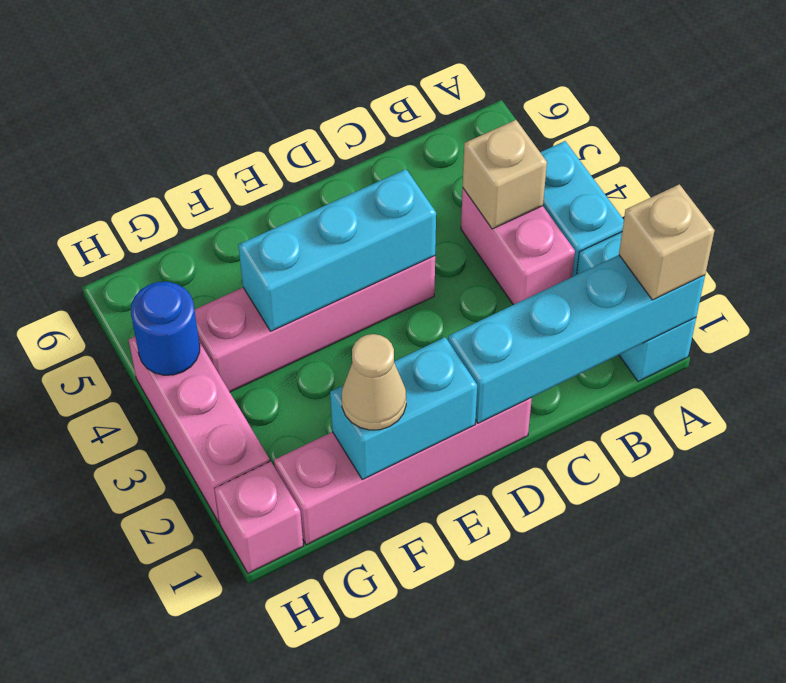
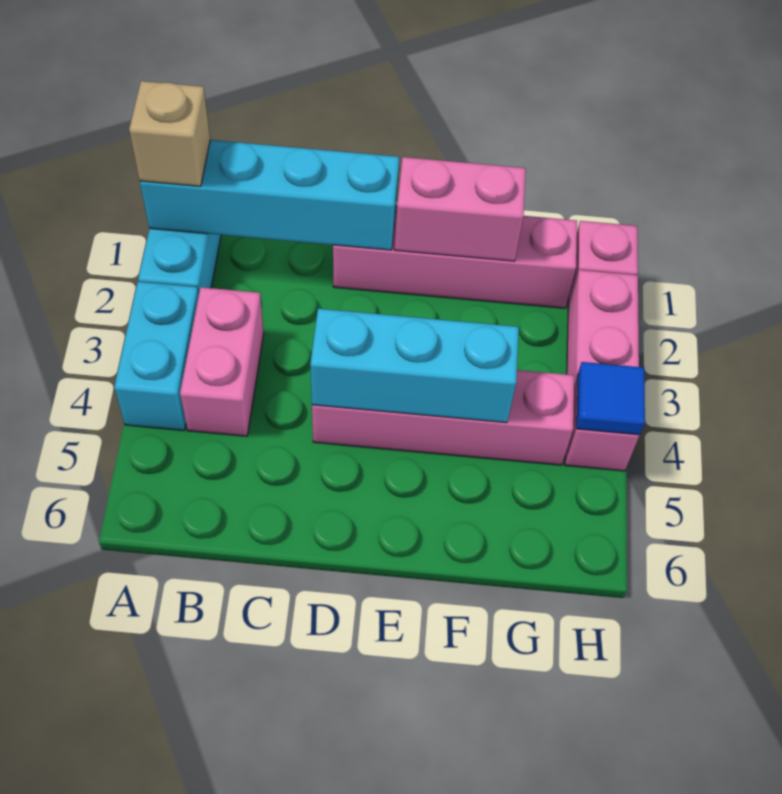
tan 1x1 brick [463,120,547,229] -> none
cyan 1x2 brick [330,337,477,480] -> pink 1x2 brick [395,157,526,261]
tan 1x1 cone [342,334,406,430] -> none
blue 1x1 round brick [131,282,200,375] -> blue 1x1 tile [577,362,645,435]

